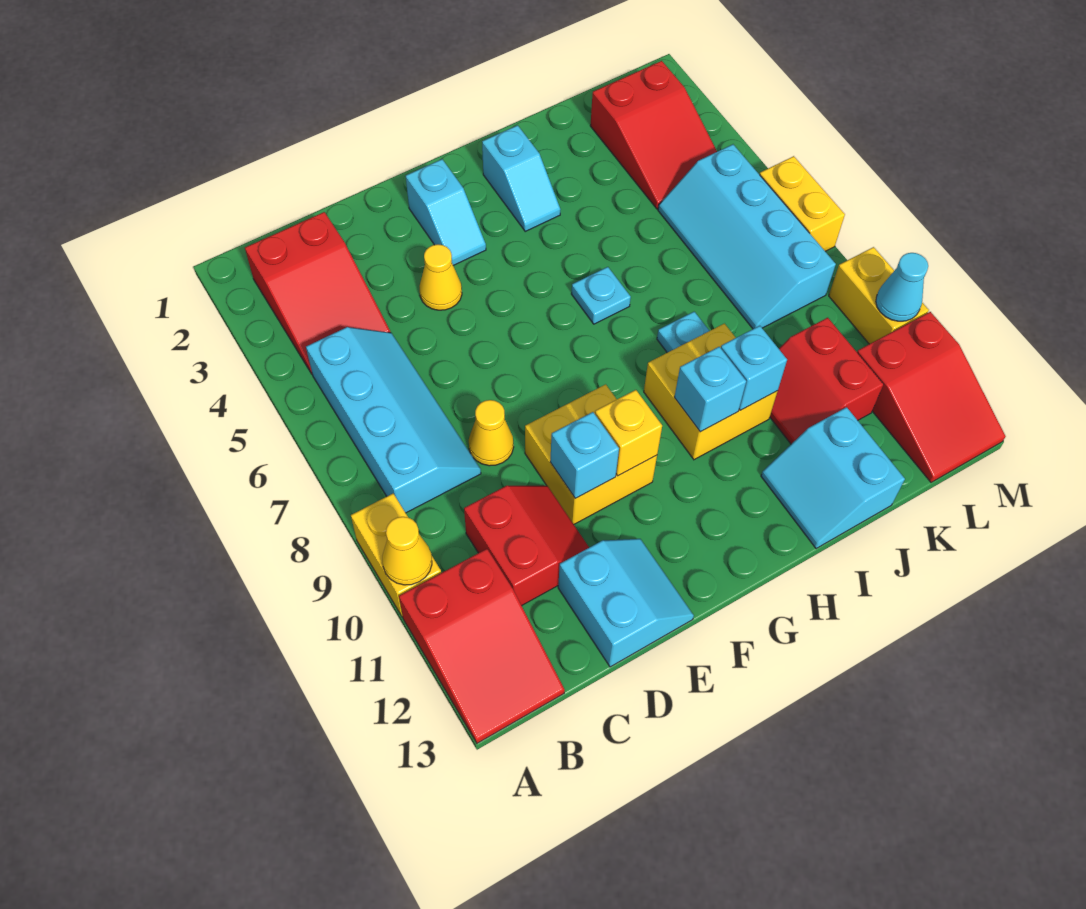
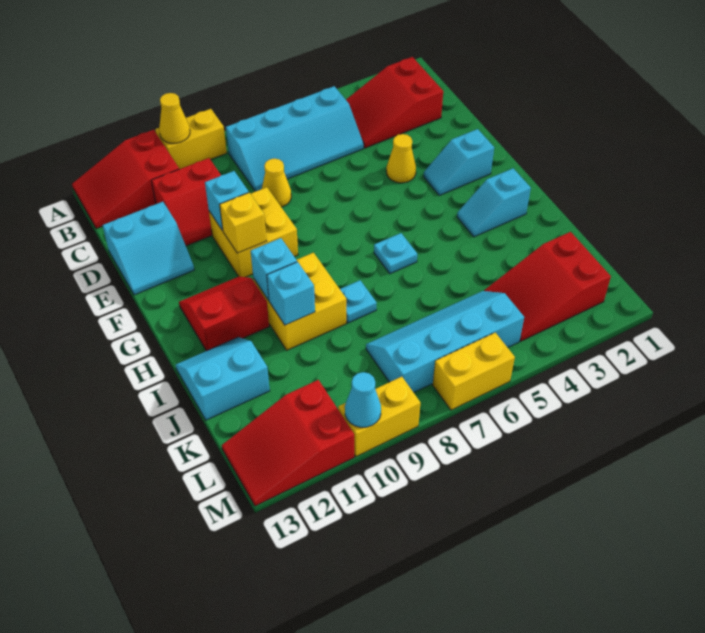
red 2x2 slope [770,318,883,444] -> red 2x2 slope moved to [179,277,269,351]

